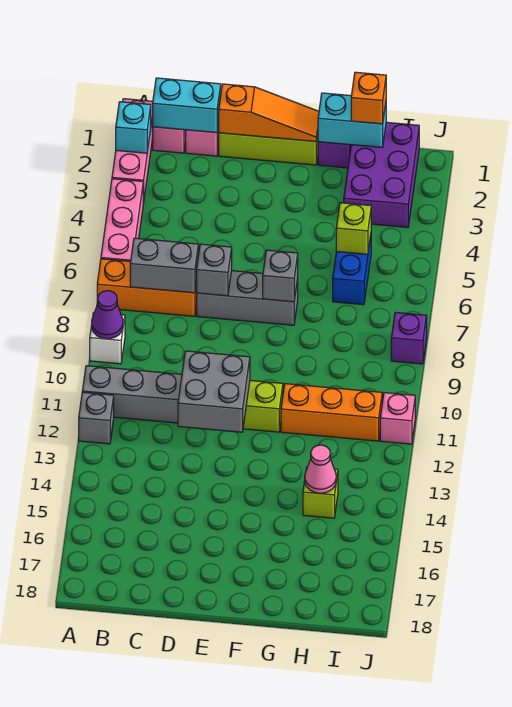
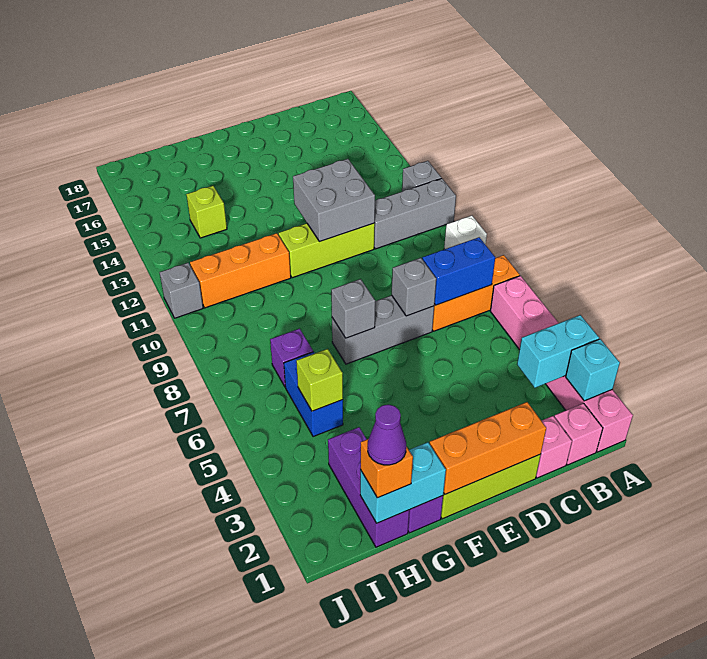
purple 1x1 cone [92,291,123,339] -> purple 1x1 cone moved to [368,404,406,465]
cyan 1x2 brick [153,78,221,133] -> cyan 1x2 brick moved to [517,315,599,388]
grey 1x2 brick [130,238,198,293] -> blue 1x2 brick [422,237,495,305]
orange 1x3 slope [218,84,319,141] -> orange 1x3 brick [430,402,546,494]
purple 2x3 brick [344,122,419,227] -> purple 1x3 brick [328,427,409,547]
pink 1x1 cone [305,445,336,493] -> none
purple 1x1 brick [391,312,427,364] -> purple 1x1 brick moved to [270,329,313,386]
pink 1x1 brick [380,393,415,444] -> grey 1x1 brick [159,263,203,318]

